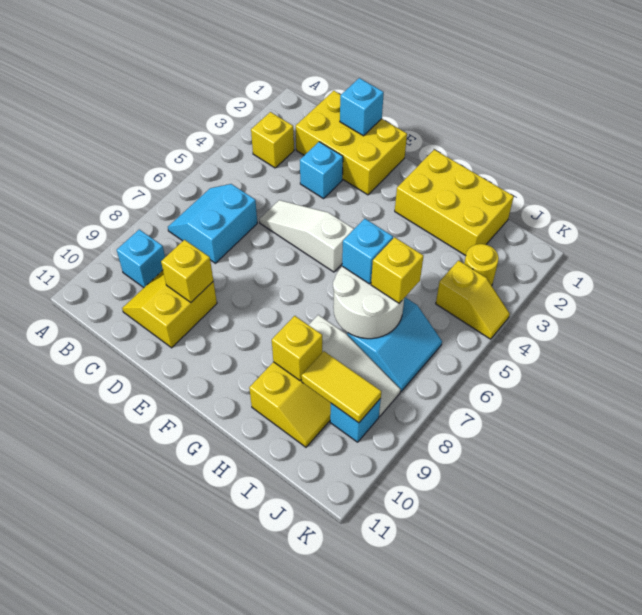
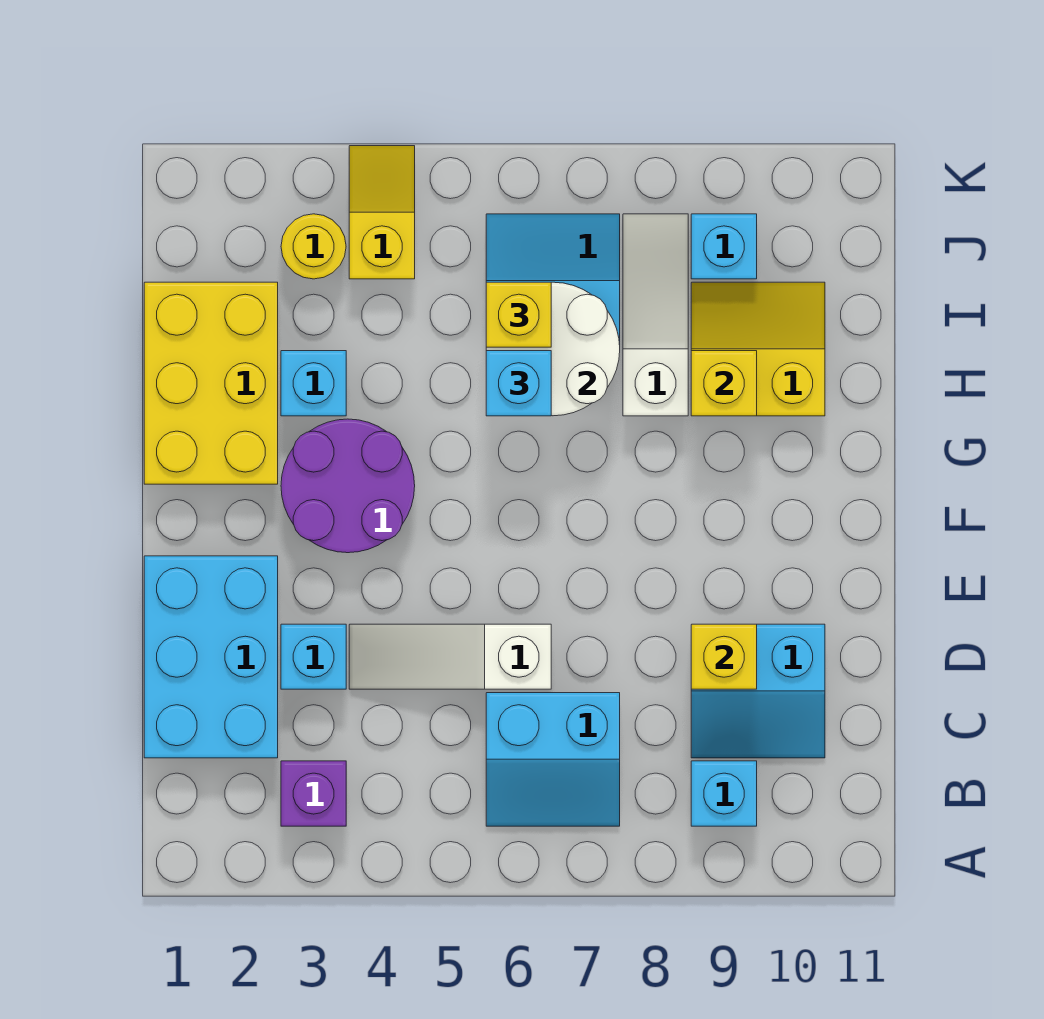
yellow 1x1 brick [251,112,294,168] -> purple 1x1 brick [281,761,346,826]
yellow 2x3 brick [296,91,407,195] -> cyan 2x3 brick [144,556,278,758]
yellow 2x2 slope [122,270,217,348] -> cyan 2x2 slope [691,624,825,758]
cyan 1x1 brick [340,78,384,136] -> cyan 1x1 brick moved to [281,351,346,416]
white 1x3 slope [259,200,354,272] -> white 1x3 slope turned to [349,624,551,689]
none -> purple 2x2 round brick [281,419,415,553]
yellow 1x2 tile [301,351,381,423] -> none

